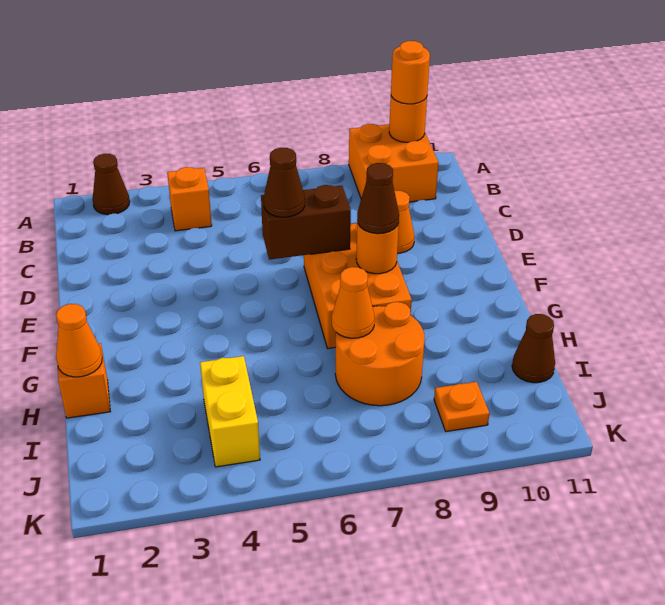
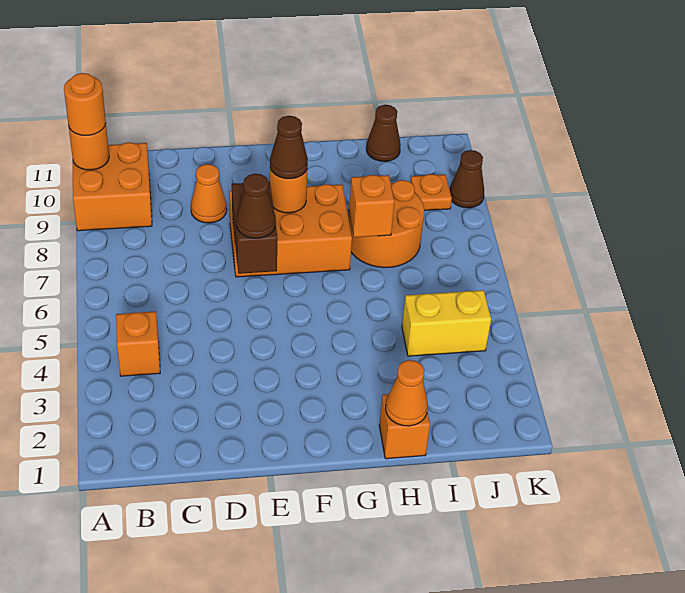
brown 1x1 cone [93,154,130,215] -> brown 1x1 cone moved to [450,150,484,208]
orange 1x1 cone [332,267,375,338] -> orange 1x1 brick [349,175,394,237]

